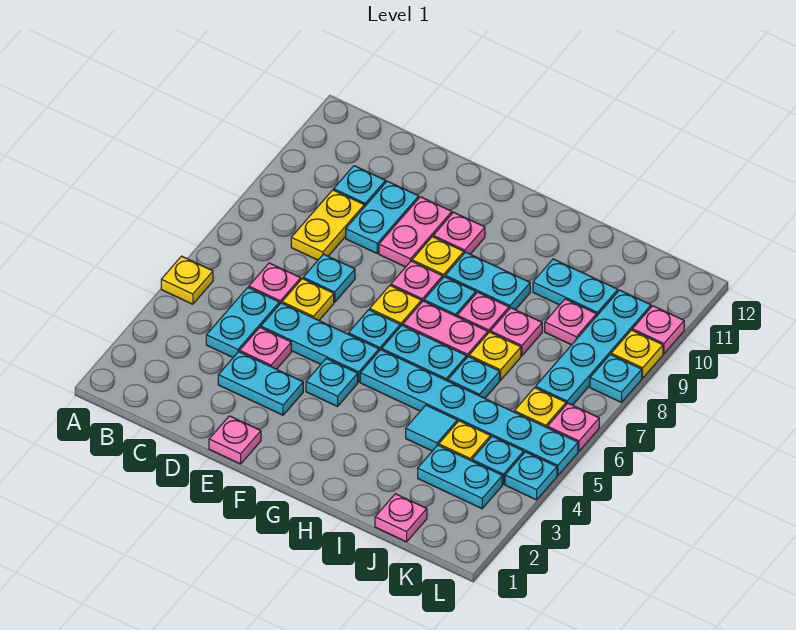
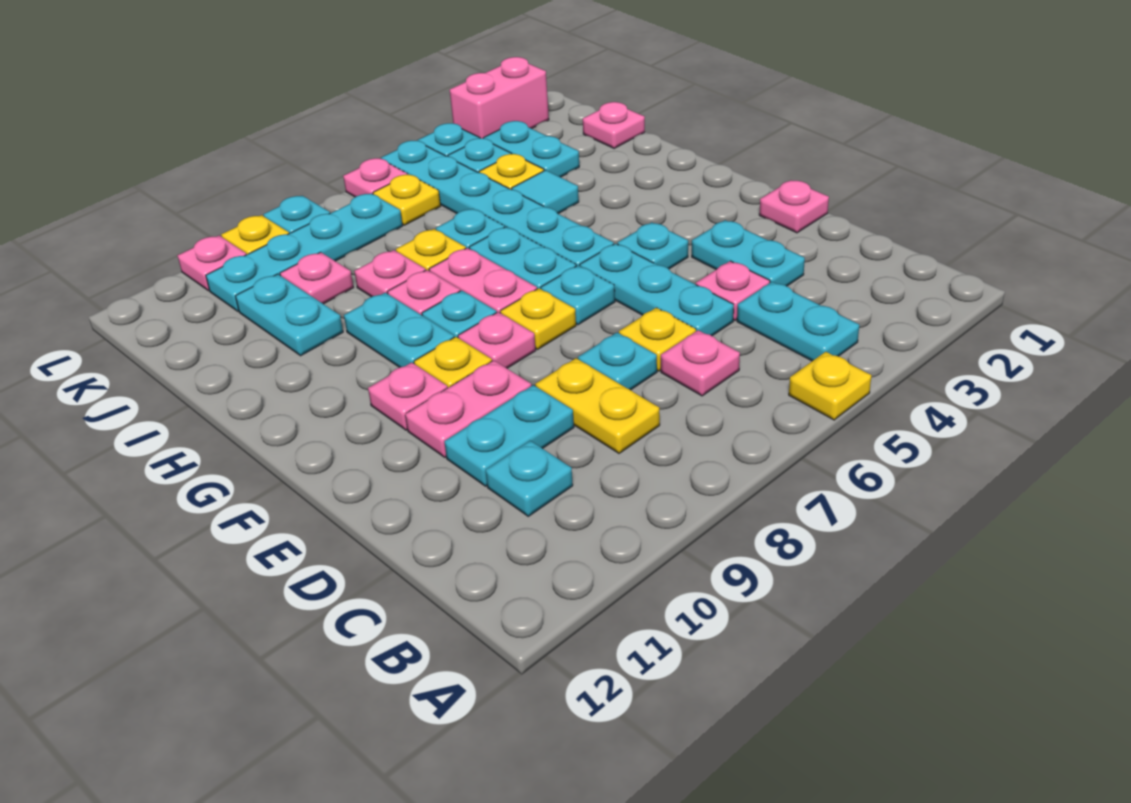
cyan 1x2 plate [206,288,279,357] -> cyan 1x2 plate turned to [737,282,859,361]
yellow 1x2 plate [291,190,364,260] -> yellow 1x2 plate turned to [535,358,660,453]
none -> pink 1x2 brick [450,57,549,138]

